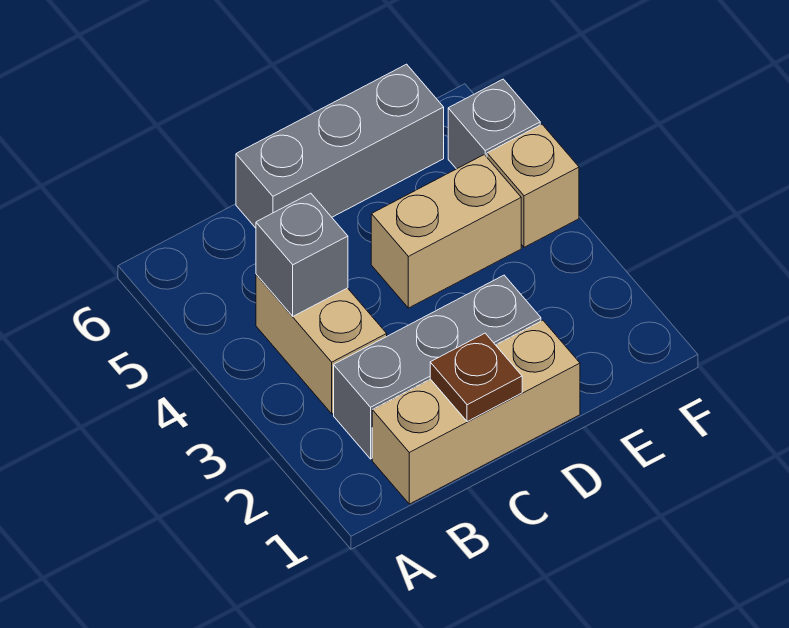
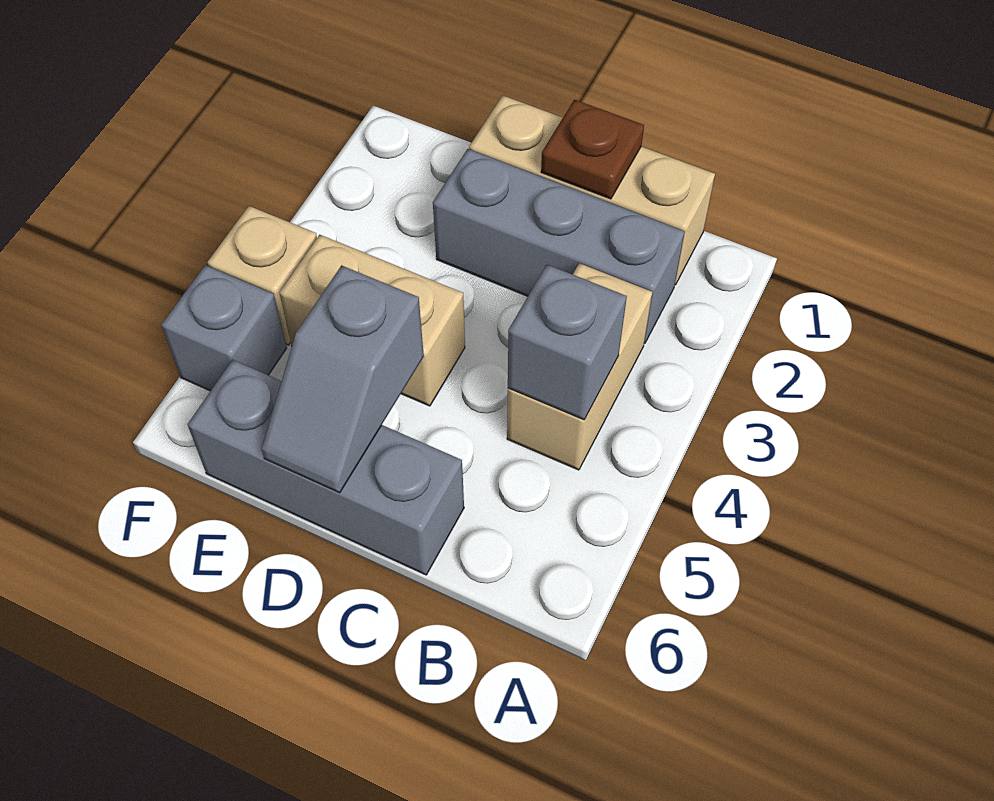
none -> grey 1x2 slope [262,265,424,493]

